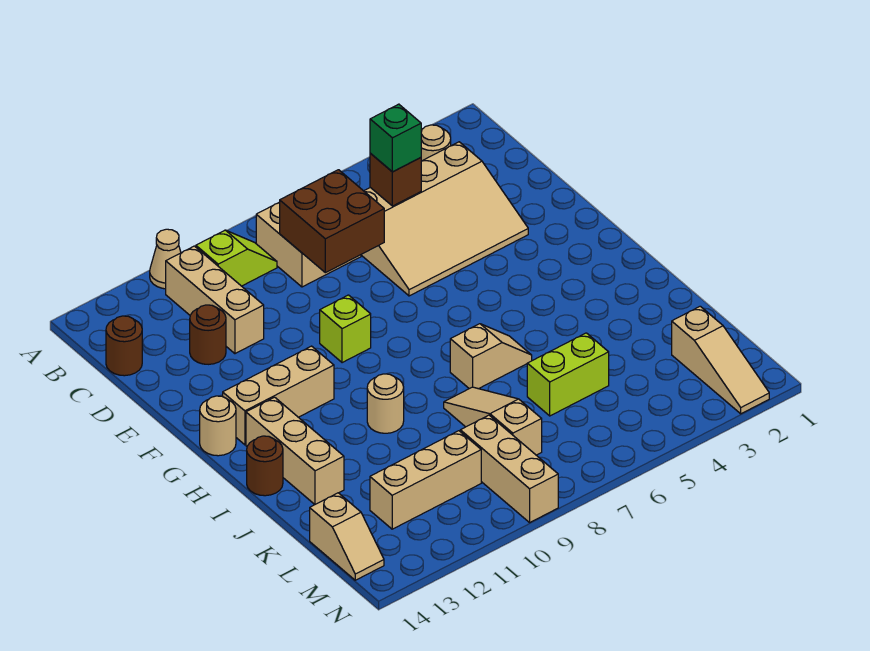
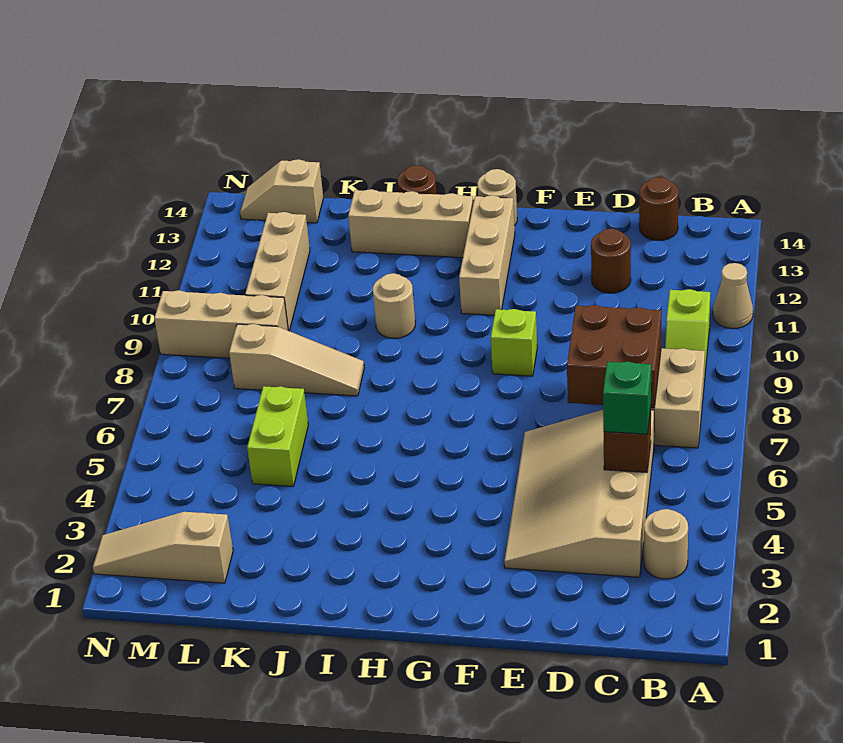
tan 1x3 brick [166,246,264,354] -> none
tan 1x2 slope [450,324,532,389] -> none

